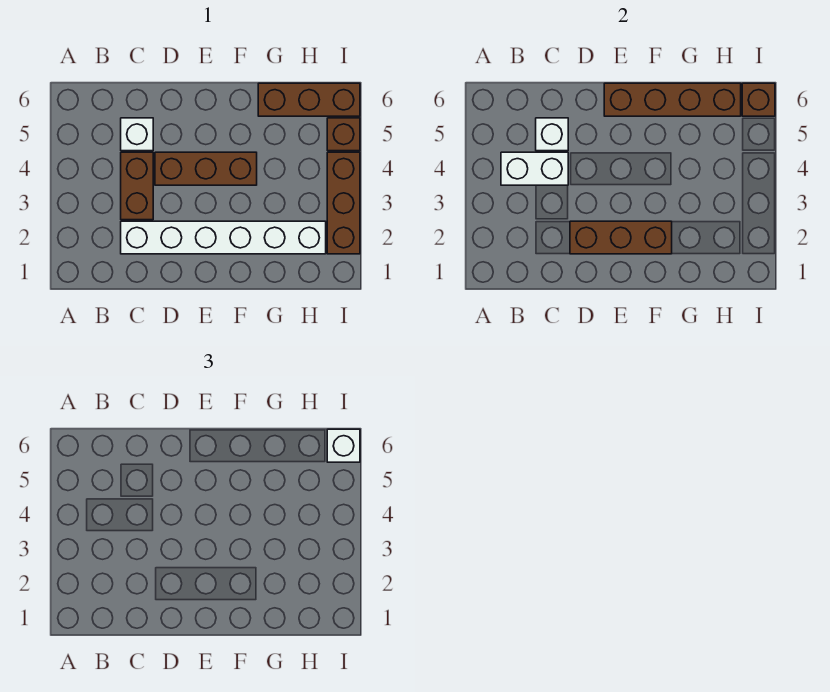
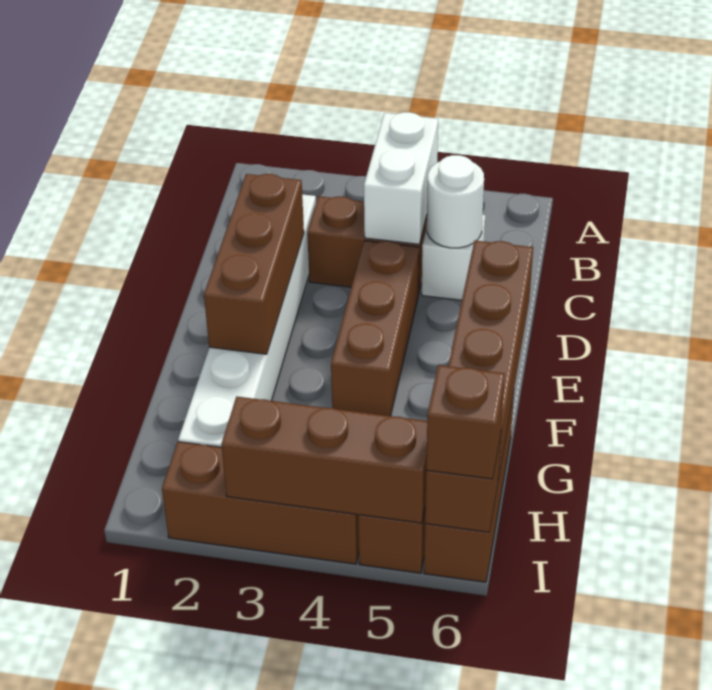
white 1x1 brick [536,118,568,151] -> white 1x1 round brick [427,155,484,248]
none -> brown 1x3 brick [221,397,427,523]
white 1x1 brick [327,429,360,462] -> brown 1x1 brick [426,365,505,479]

